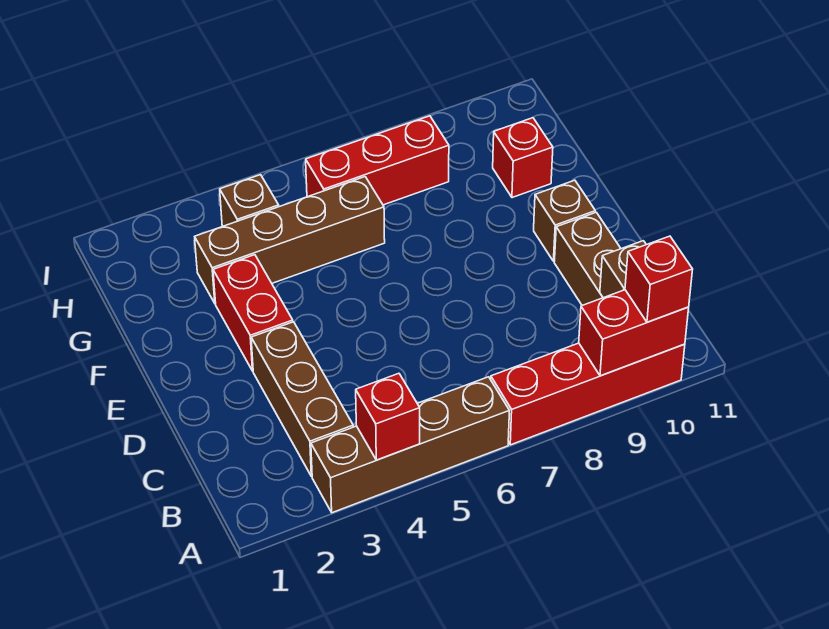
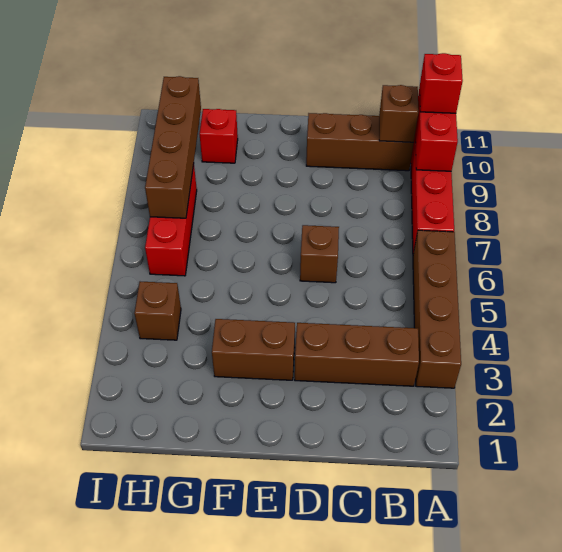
red 1x1 brick [356,373,420,460] -> none
red 1x2 brick [213,255,293,371] -> brown 1x2 brick [212,319,295,380]
brown 1x1 brick [534,180,595,261] -> brown 1x1 brick moved to [300,225,339,283]
brown 1x4 brick [195,177,385,304] -> brown 1x4 brick moved to [145,76,201,218]

